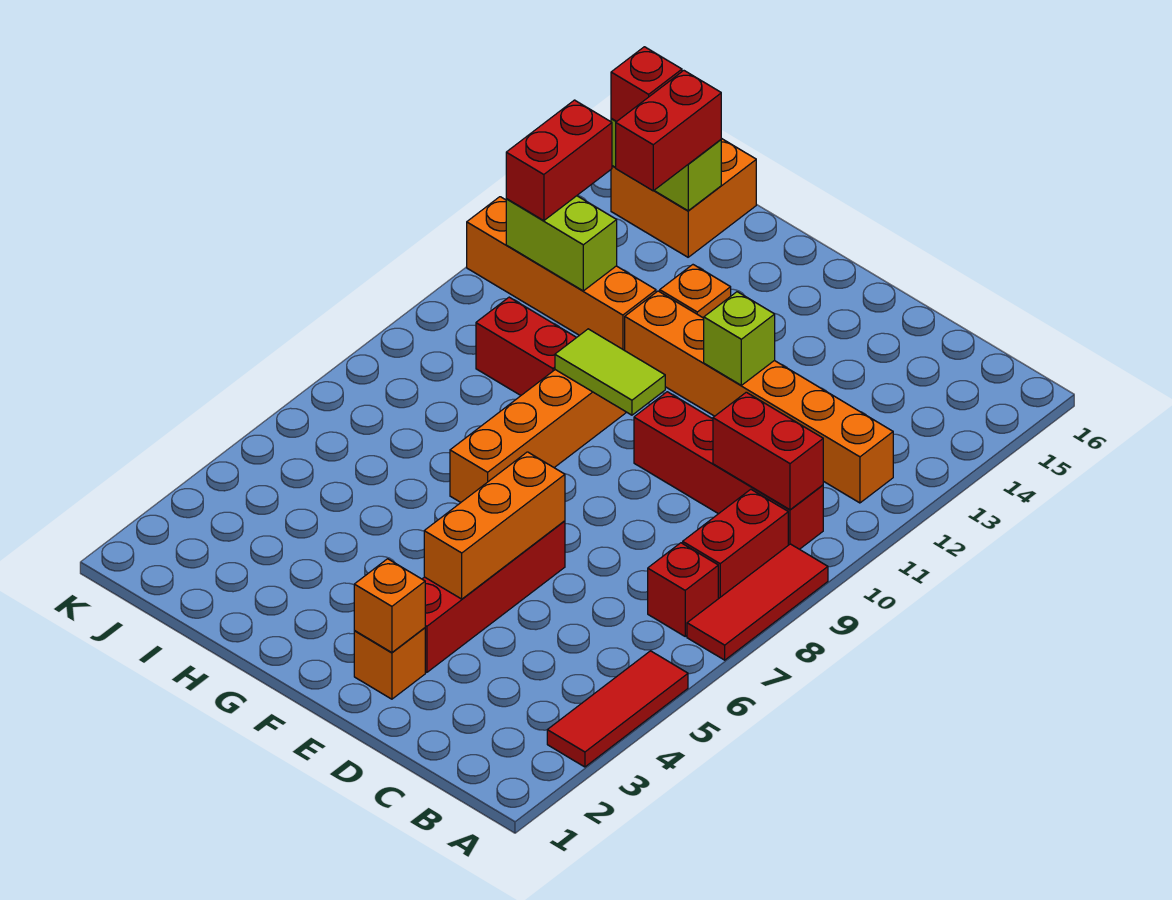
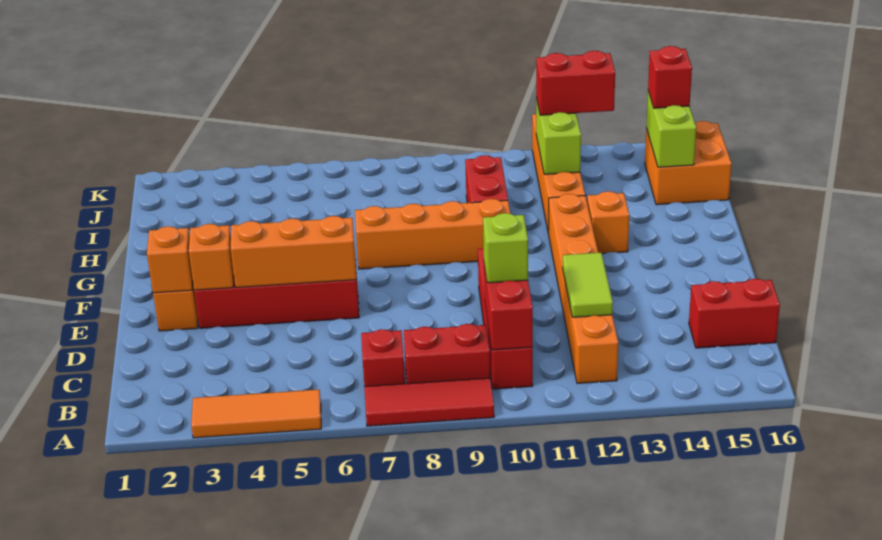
red 1x3 tile [547,651,688,767] -> orange 1x3 tile [191,390,321,438]
none -> orange 1x1 brick [189,224,234,290]
lime 1x1 brick [704,292,775,385] -> lime 1x1 brick moved to [483,213,528,283]
lime 1x2 tile [555,329,665,415] -> lime 1x2 tile moved to [563,253,613,317]
red 1x2 brick [616,71,721,191] -> red 1x2 brick moved to [689,279,780,348]

